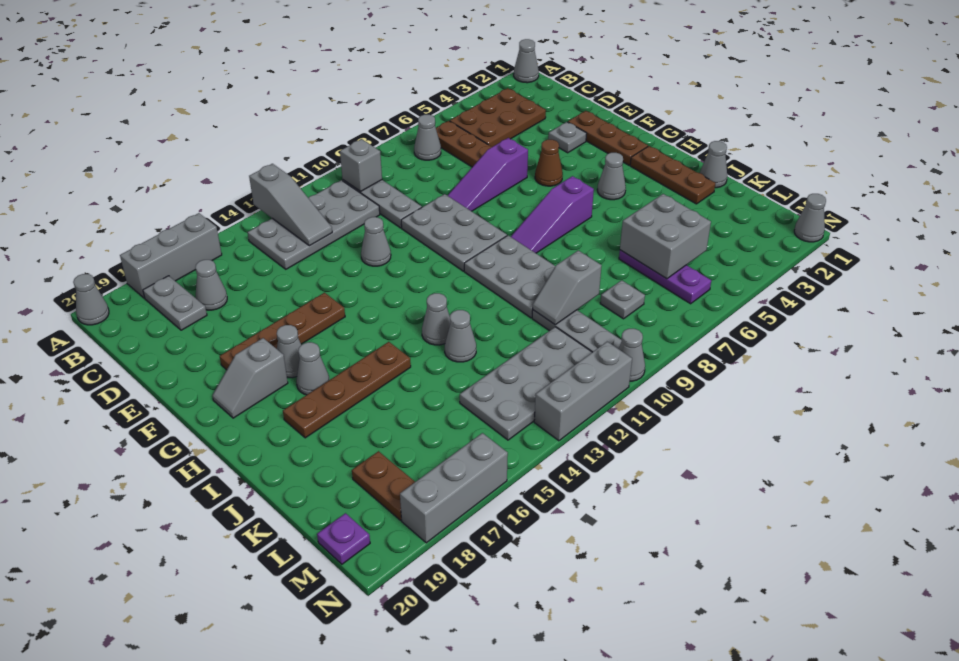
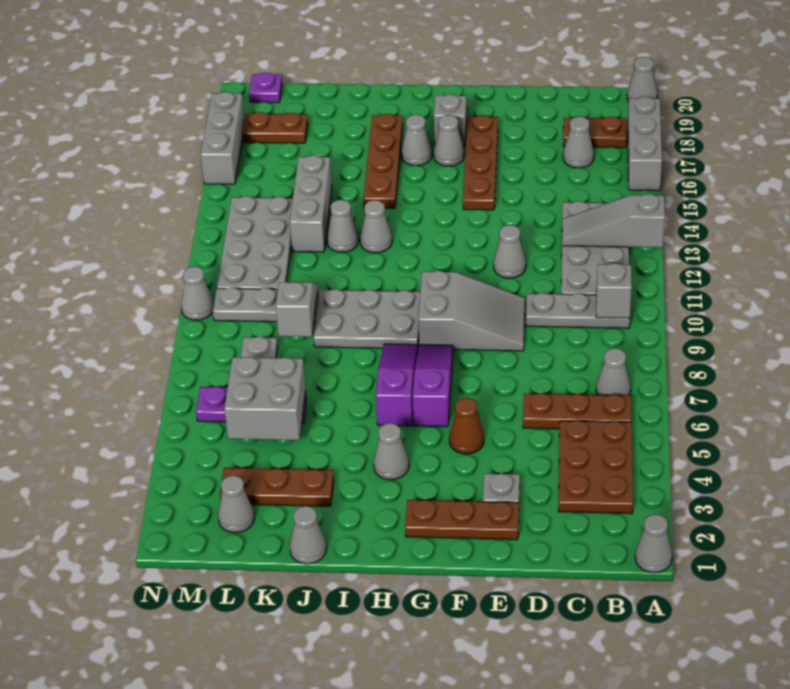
grey 1x2 plate [143,276,207,330] -> brown 1x2 plate [563,116,627,148]
purple 1x3 slope [447,138,528,211] -> purple 1x3 slope moved to [413,345,453,427]
grey 2x3 plate [401,194,507,271] -> grey 2x3 slope [418,271,525,351]
brown 1x3 plate [630,146,716,204] -> brown 1x3 plate moved to [220,468,334,506]
grey 1x1 cone [794,194,826,242] -> grey 1x1 cone moved to [218,476,254,533]
grey 1x3 brick [534,342,632,441] -> grey 1x3 brick moved to [290,155,332,252]

